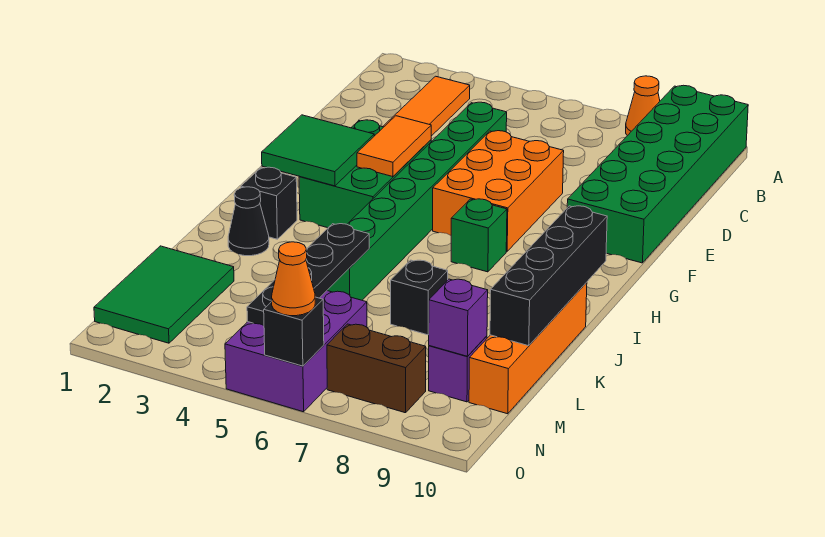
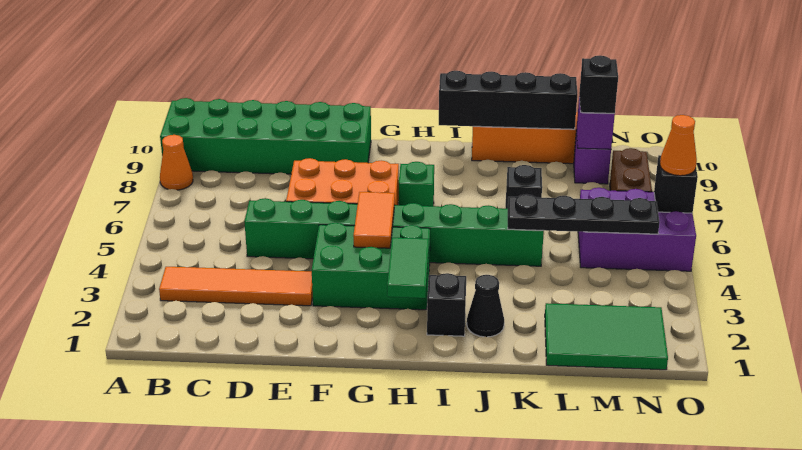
orange 1x2 tile [357,116,431,177] -> orange 1x2 tile turned to [353,192,395,248]
green 2x2 tile [262,115,374,186] -> green 1x2 tile [387,238,429,298]
none -> black 1x1 brick [579,56,618,113]

